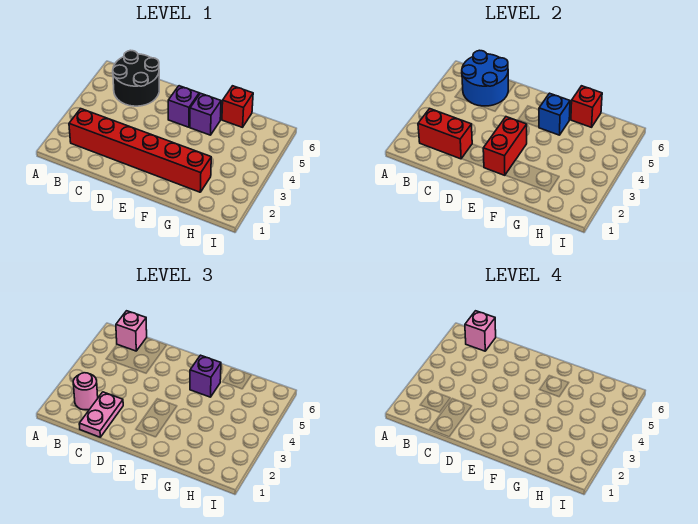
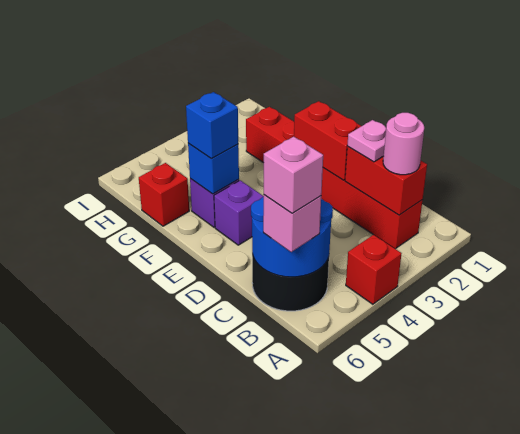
pink 1x2 plate [79,392,123,437] -> pink 1x1 plate [347,120,386,162]
red 1x2 brick [483,117,527,175] -> red 1x2 brick turned to [294,101,361,180]
purple 1x1 brick [190,355,221,397] -> blue 1x1 brick [186,92,238,159]
red 1x1 brick [571,86,602,127] -> red 1x1 brick moved to [346,235,402,304]

